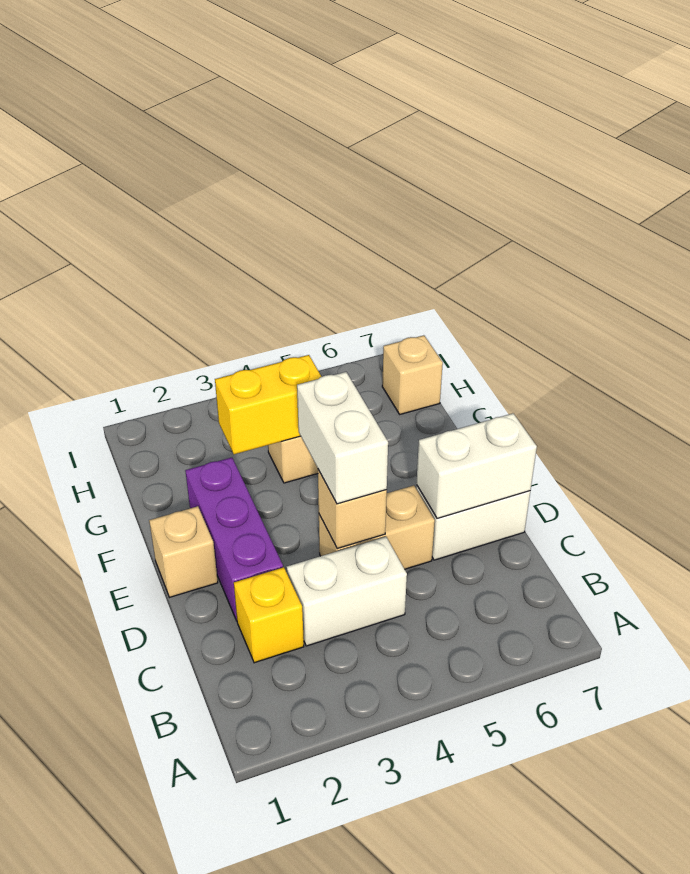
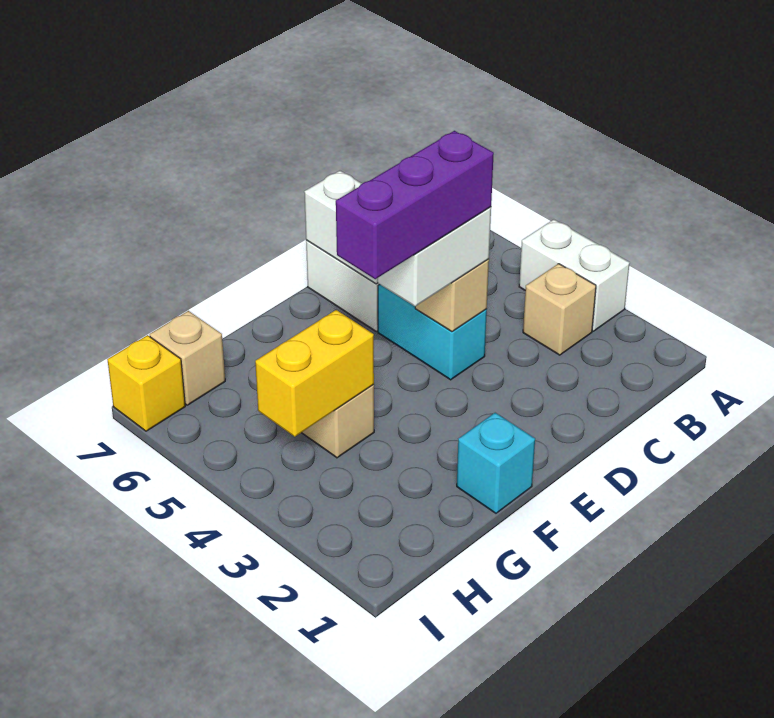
yellow 1x1 brick [234,567,304,663] -> yellow 1x1 brick moved to [107,335,185,431]
white 1x2 brick [287,537,407,646] -> white 1x2 brick moved to [519,219,630,331]
purple 1x3 brick [185,457,283,621] -> purple 1x3 brick moved to [336,131,494,279]
tan 1x2 brick [319,485,435,569] -> cyan 1x2 brick [378,284,487,380]
tan 1x1 brick [149,506,218,597] -> tan 1x1 brick moved to [523,264,596,355]
none -> cyan 1x1 brick [457,413,535,513]
yellow 1x2 brick [215,355,321,454] -> yellow 1x2 brick turned to [255,310,374,437]

